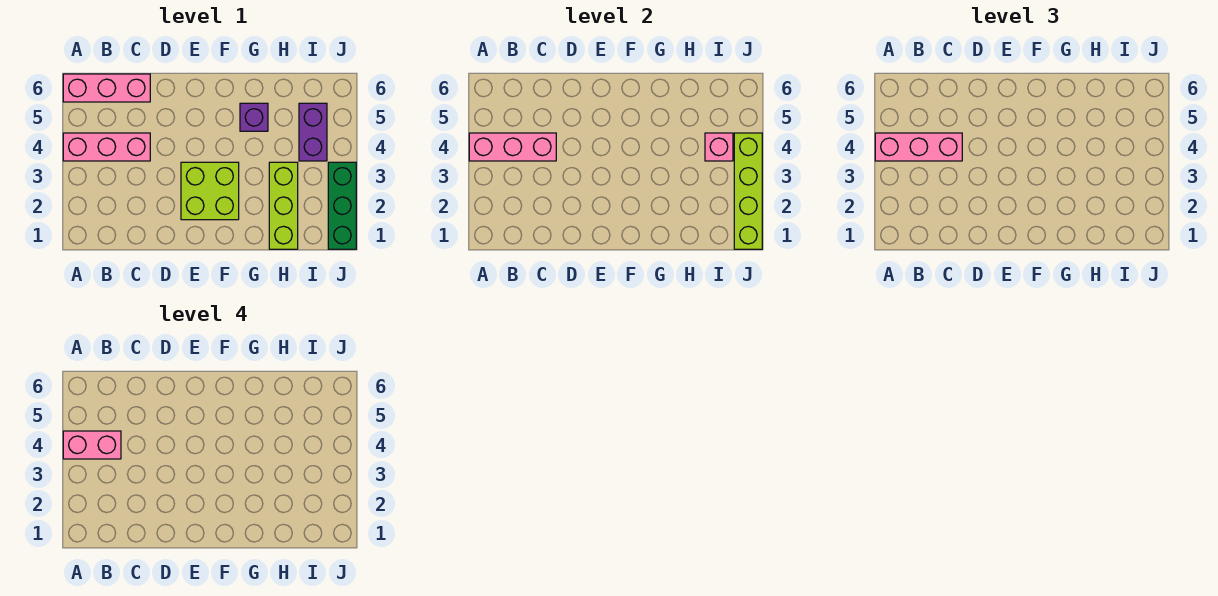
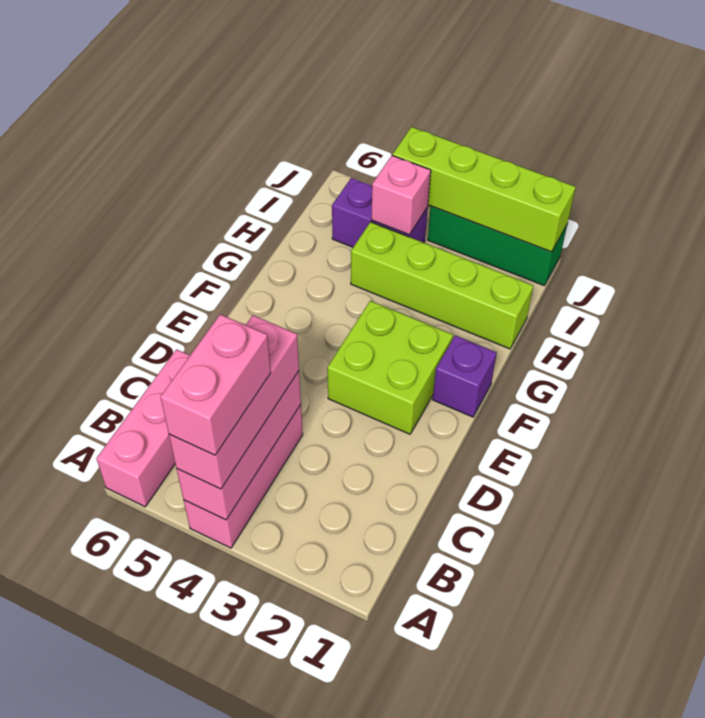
purple 1x1 brick [240,103,268,131] -> purple 1x1 brick moved to [433,335,497,417]
lime 1x3 brick [269,162,298,249] -> lime 1x4 brick [351,222,533,349]

